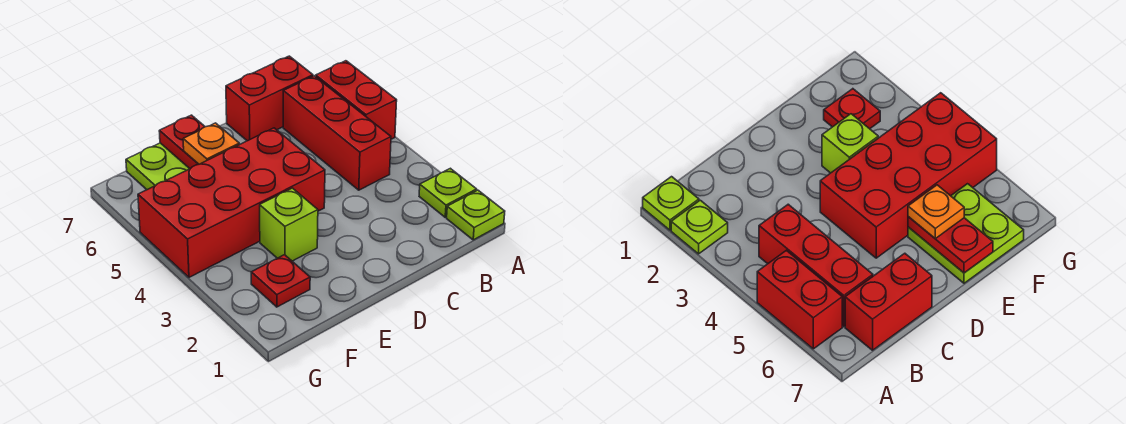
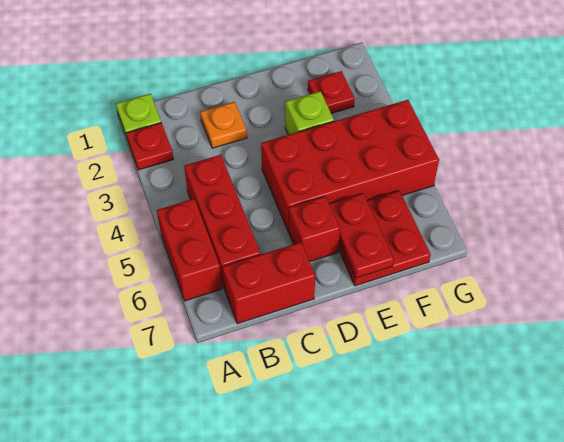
lime 1x1 plate [419,168,477,217] -> red 1x1 plate [126,123,173,170]
none -> red 1x1 brick [288,196,340,262]
lime 2x2 plate [126,143,189,190] -> red 2x2 plate [338,190,431,286]
orange 1x1 plate [183,123,239,164] -> orange 1x1 plate moved to [200,102,247,148]

